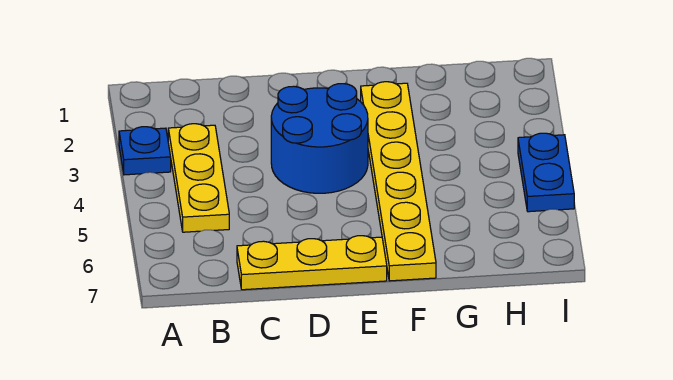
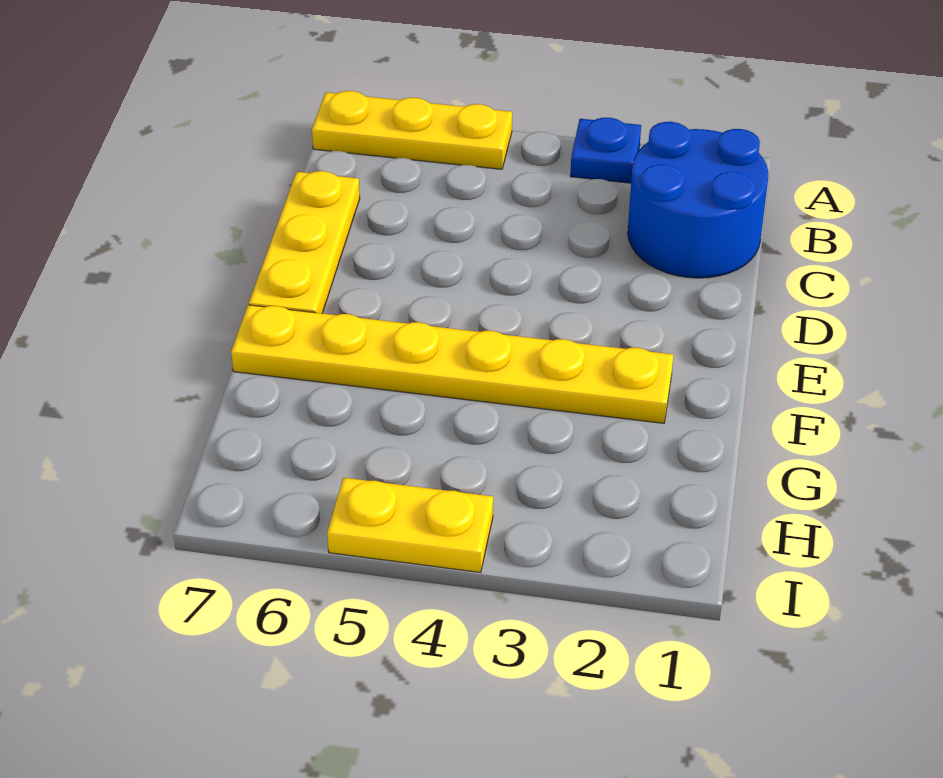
yellow 1x3 plate [168,124,229,232] -> yellow 1x3 plate moved to [312,91,512,169]
blue 2x2 round brick [271,84,368,193] -> blue 2x2 round brick moved to [628,122,768,278]
blue 1x2 plate [518,133,574,212] -> yellow 1x2 plate [327,478,493,572]

